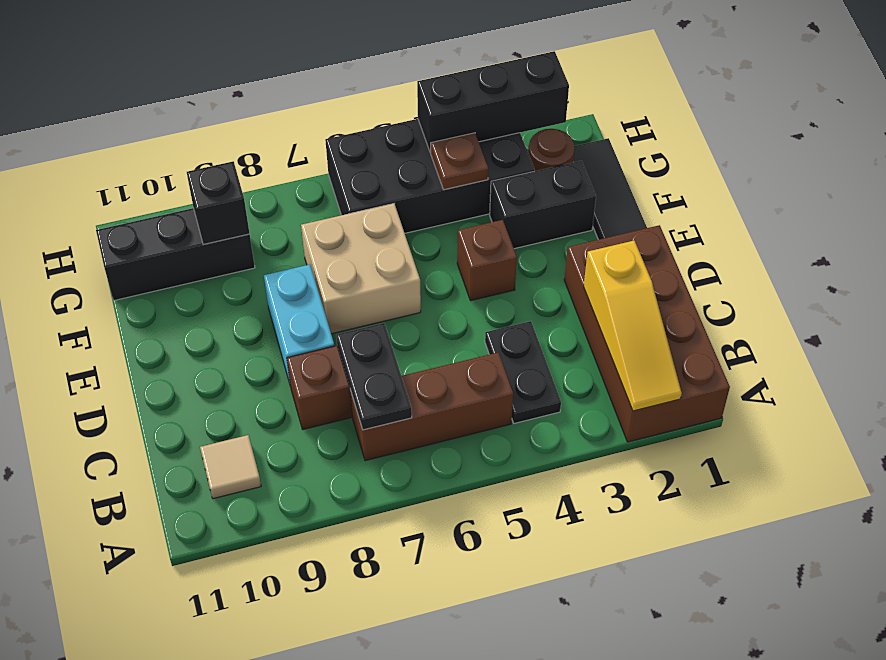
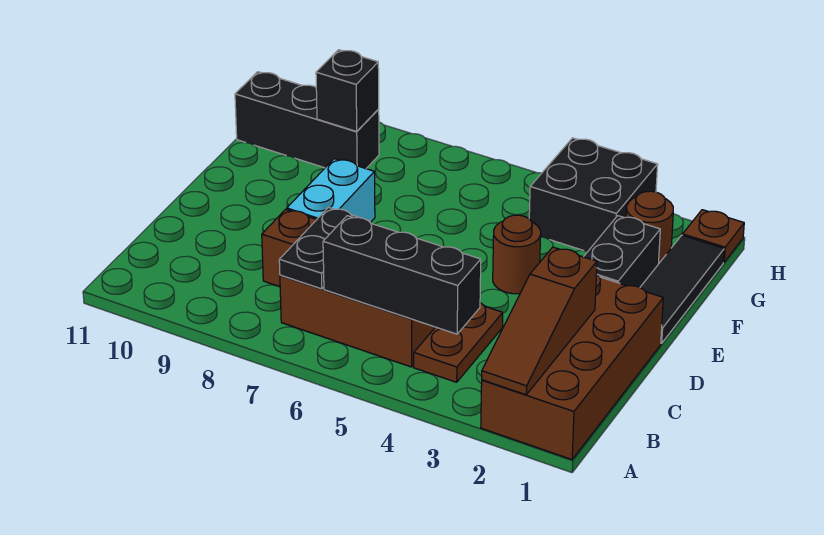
yellow 1x3 slope [584,241,682,411] -> brown 1x3 slope [482,247,597,395]
black 1x2 plate [485,321,561,423] -> brown 1x2 plate [414,303,503,382]
tan 1x1 tile [200,435,261,499] -> none
brown 1x1 brick [457,220,517,301] -> brown 1x1 round brick [493,215,541,294]
tan 2x2 brick [301,204,421,334] -> none
black 1x2 brick [490,161,596,249] -> black 1x2 brick turned to [584,216,660,287]
black 2x4 brick [325,119,535,233] -> black 2x2 brick [529,138,658,251]
brown 1x1 plate [431,133,488,190] -> brown 1x1 plate moved to [683,210,744,262]
black 1x3 brick [417,51,569,153] -> black 1x3 brick moved to [323,216,481,334]

